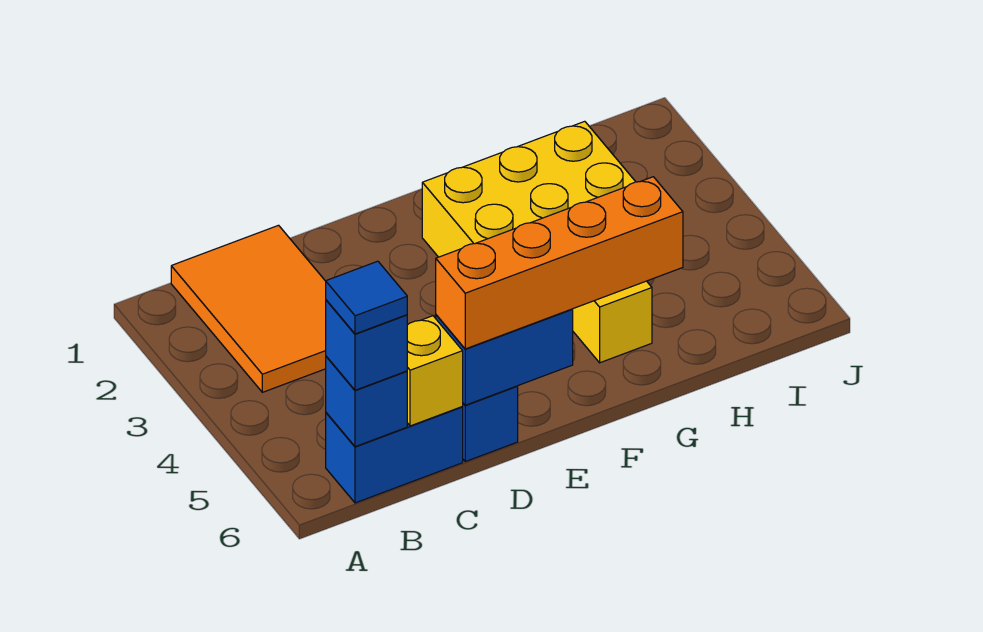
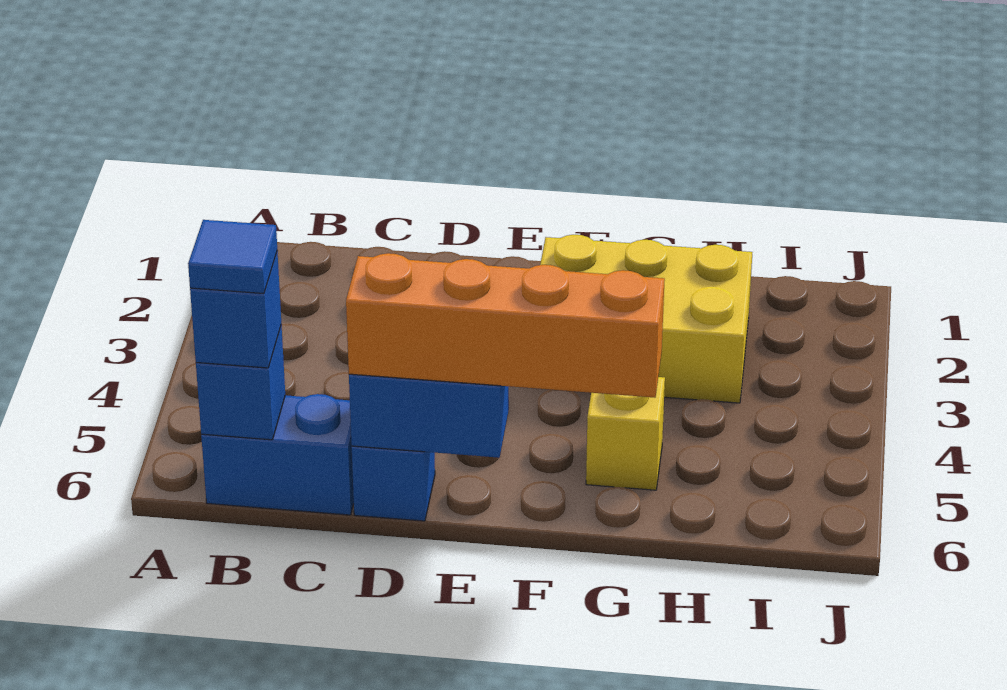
orange 2x3 tile [171,225,326,392] -> none
yellow 1x1 brick [407,316,463,426] -> none

